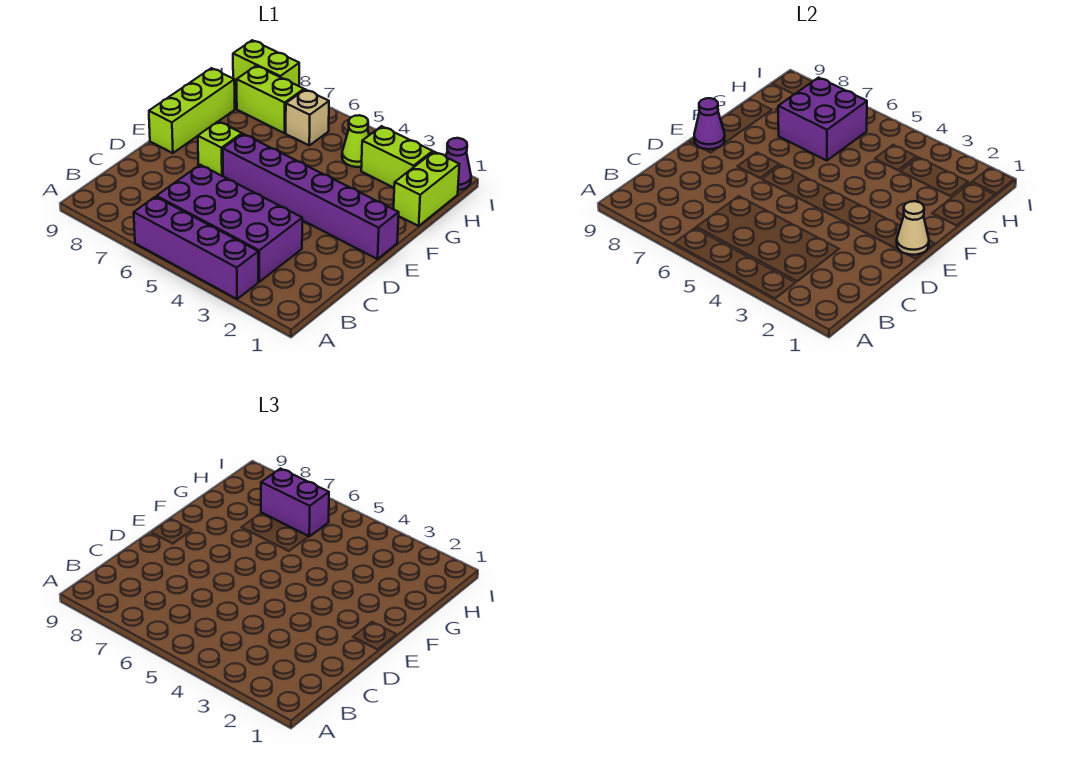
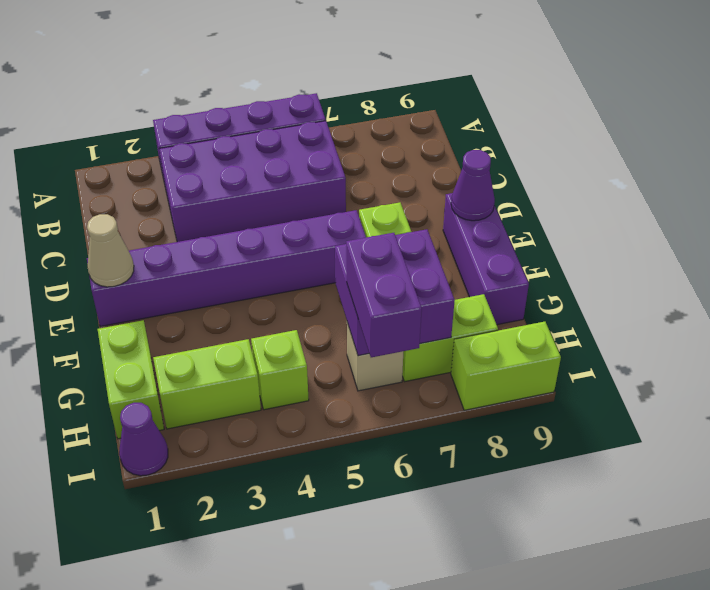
lime 1x3 brick [149,68,235,153] -> purple 1x3 brick [443,193,529,325]
lime 1x1 cone [342,115,369,167] -> lime 1x1 brick [251,330,309,410]
purple 1x2 brick [261,469,329,536] -> purple 1x2 brick turned to [346,233,422,357]

